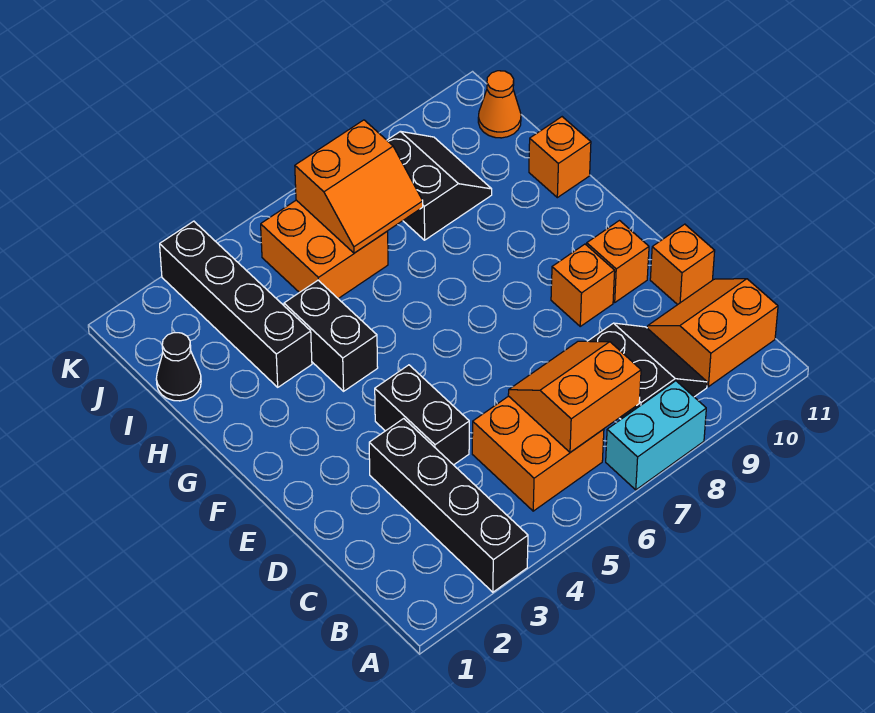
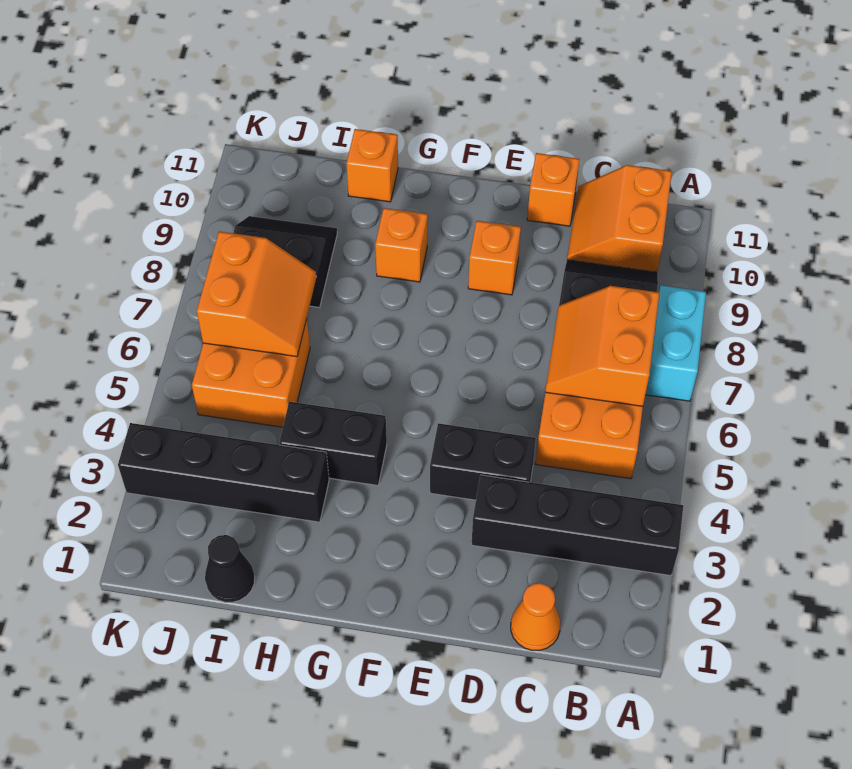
orange 1x1 brick [587,221,649,302] -> orange 1x1 brick moved to [375,208,428,282]
orange 1x1 cone [478,71,521,138] -> orange 1x1 cone moved to [511,583,560,650]

